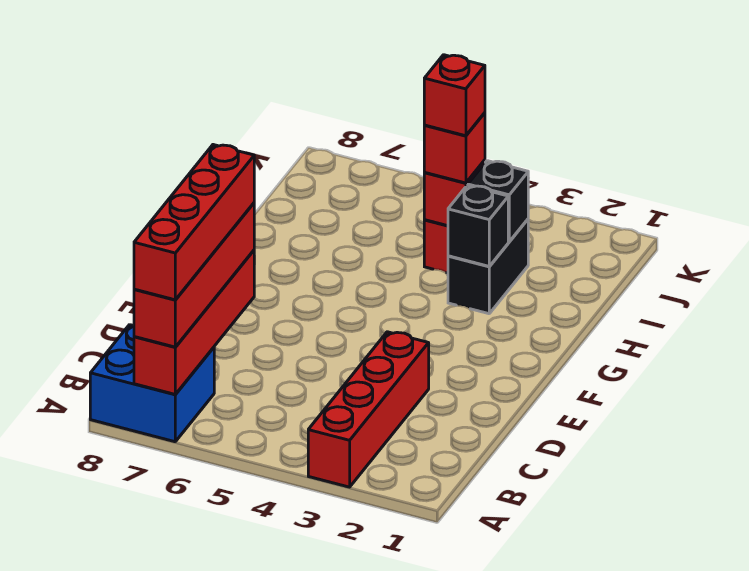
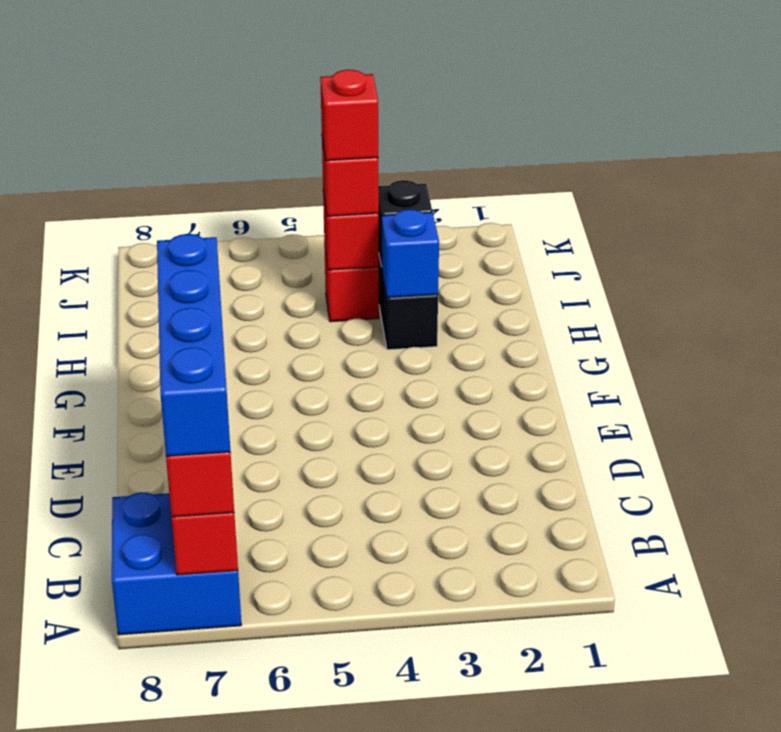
red 1x4 brick [308,332,429,487] -> none
red 1x4 brick [134,145,254,300] -> blue 1x4 brick [157,234,231,456]
black 1x1 brick [448,185,508,266] -> blue 1x1 brick [381,209,439,298]

